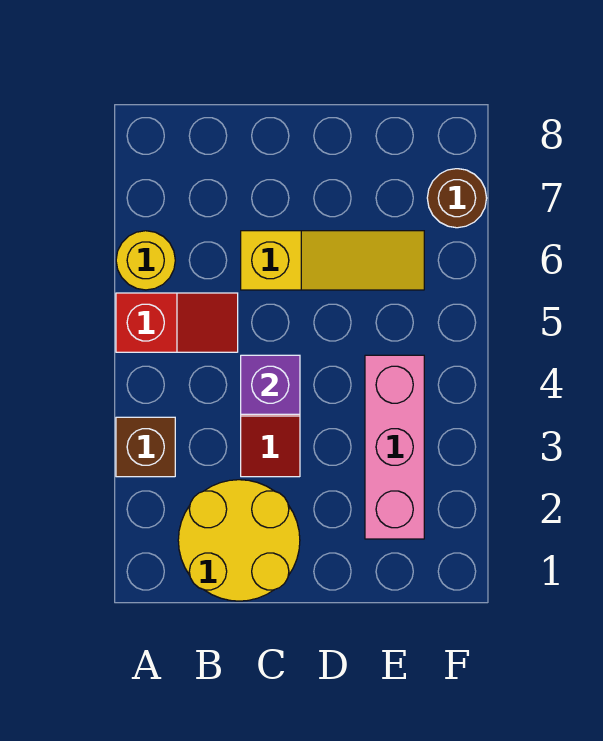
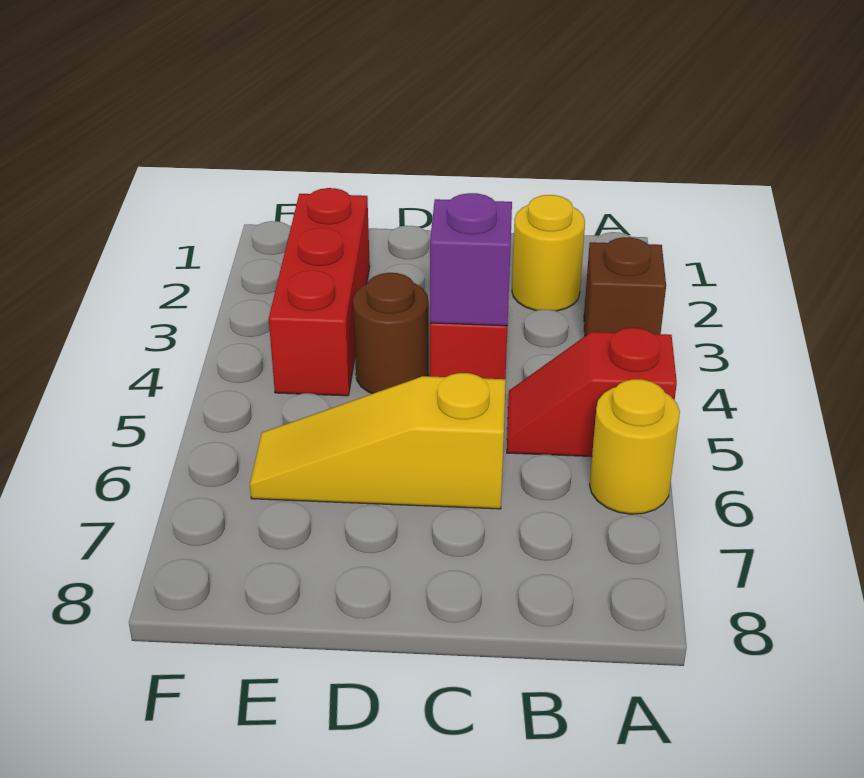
yellow 2x2 round brick [178,480,300,601] -> yellow 1x1 round brick [512,195,585,311]
pink 1x3 brick [365,355,424,539] -> red 1x3 brick [269,188,370,396]
brown 1x1 round brick [427,169,487,228] -> brown 1x1 round brick moved to [353,273,429,394]

